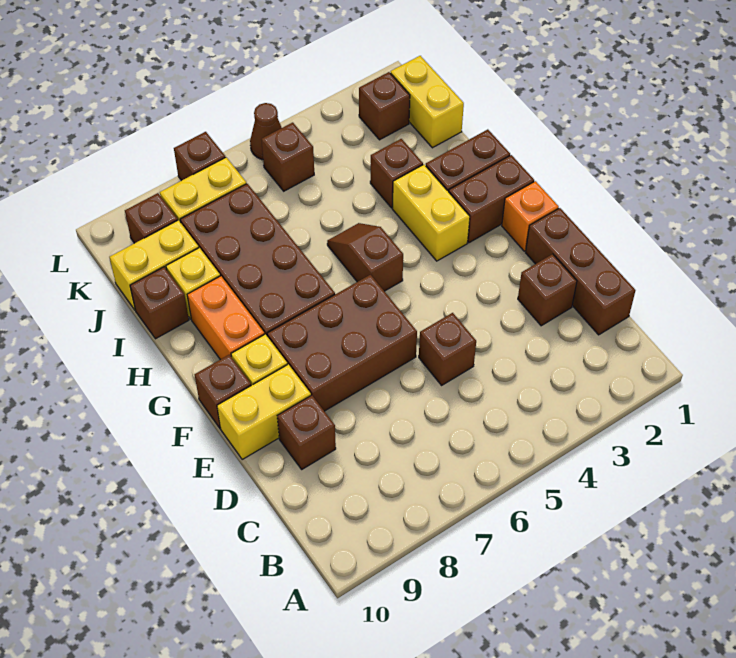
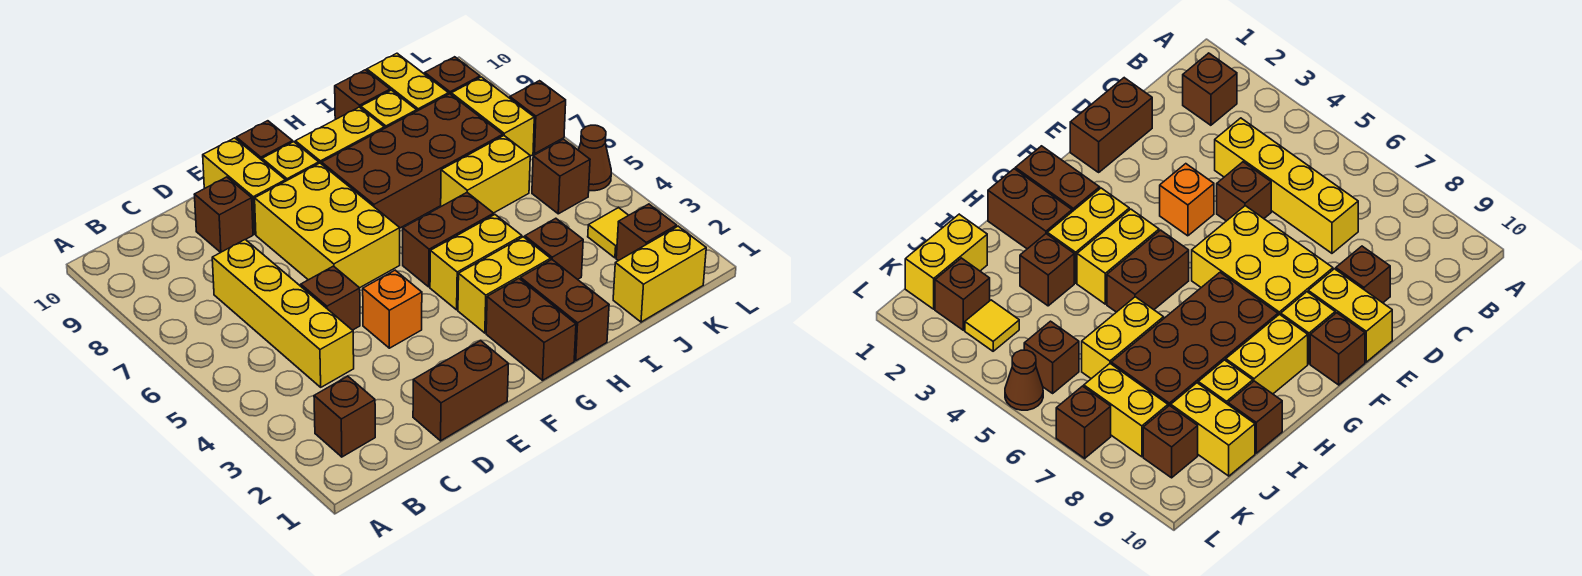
brown 1x3 brick [526,208,635,335] -> brown 1x2 brick [413,341,508,441]
none -> yellow 1x4 brick [212,240,354,387]
brown 1x1 brick [518,254,577,326] -> brown 1x1 brick moved to [314,376,375,457]
brown 2x3 brick [267,275,417,411] -> yellow 2x3 brick [255,163,400,288]
orange 1x1 brick [502,181,559,251] -> orange 1x1 brick moved to [363,270,422,348]
none -> yellow 1x2 brick [430,215,522,310]
brown 1x2 slope [327,223,403,291] -> brown 1x2 brick [403,193,494,287]
orange 1x2 brick [187,276,265,360] -> yellow 1x2 brick [295,107,384,164]
none -> yellow 1x2 brick [441,136,530,213]
none -> yellow 1x1 tile [588,208,629,258]

